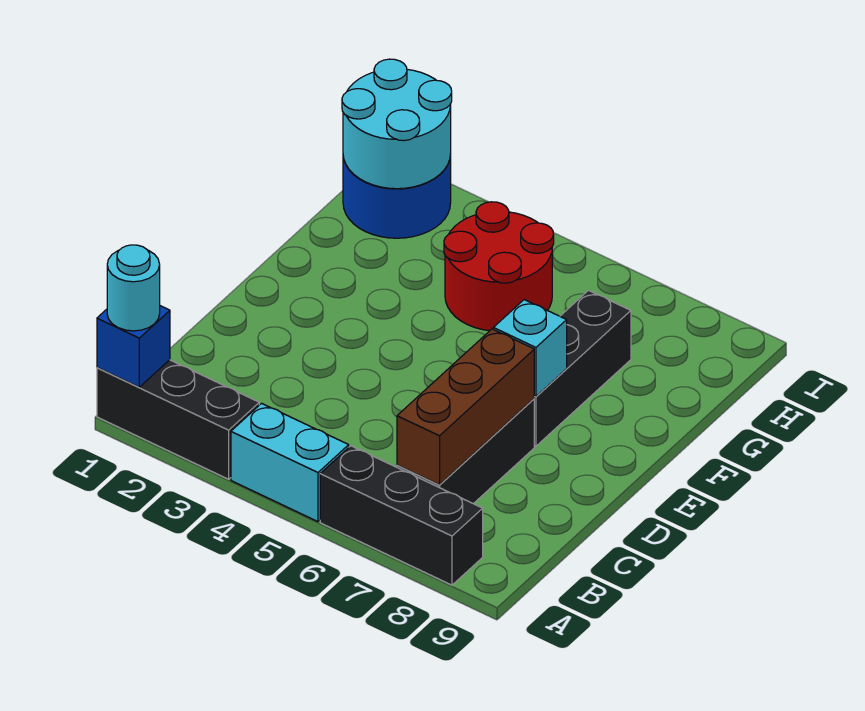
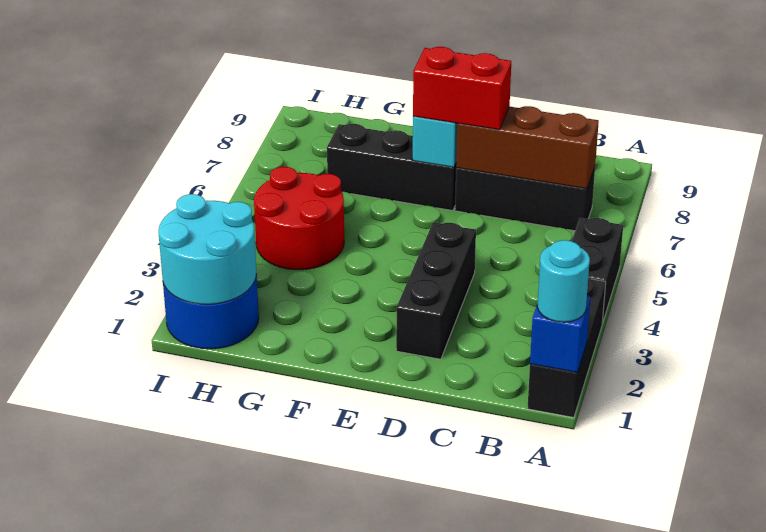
cyan 1x2 brick [231,403,349,522] -> black 1x2 brick [572,218,623,324]
black 1x3 brick [320,446,483,585] -> black 1x3 brick moved to [396,222,476,359]
none -> red 1x2 brick [413,47,511,130]

